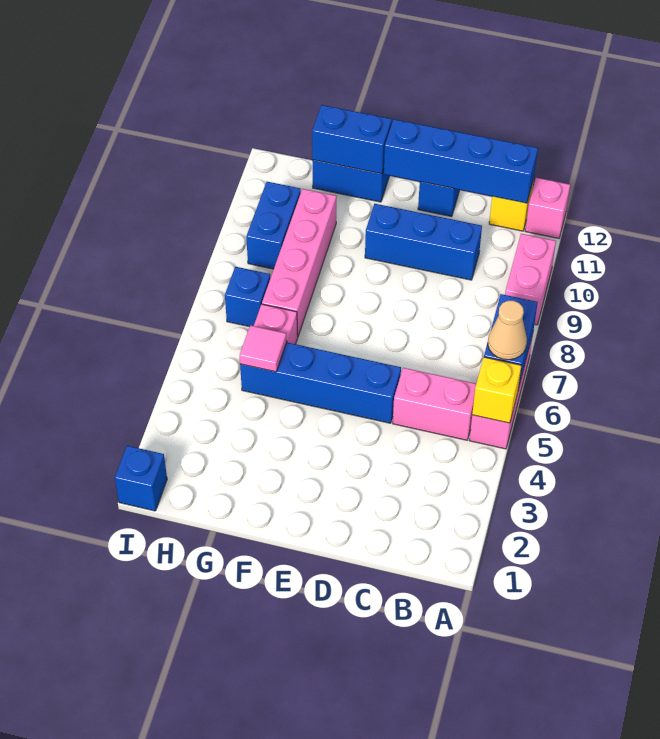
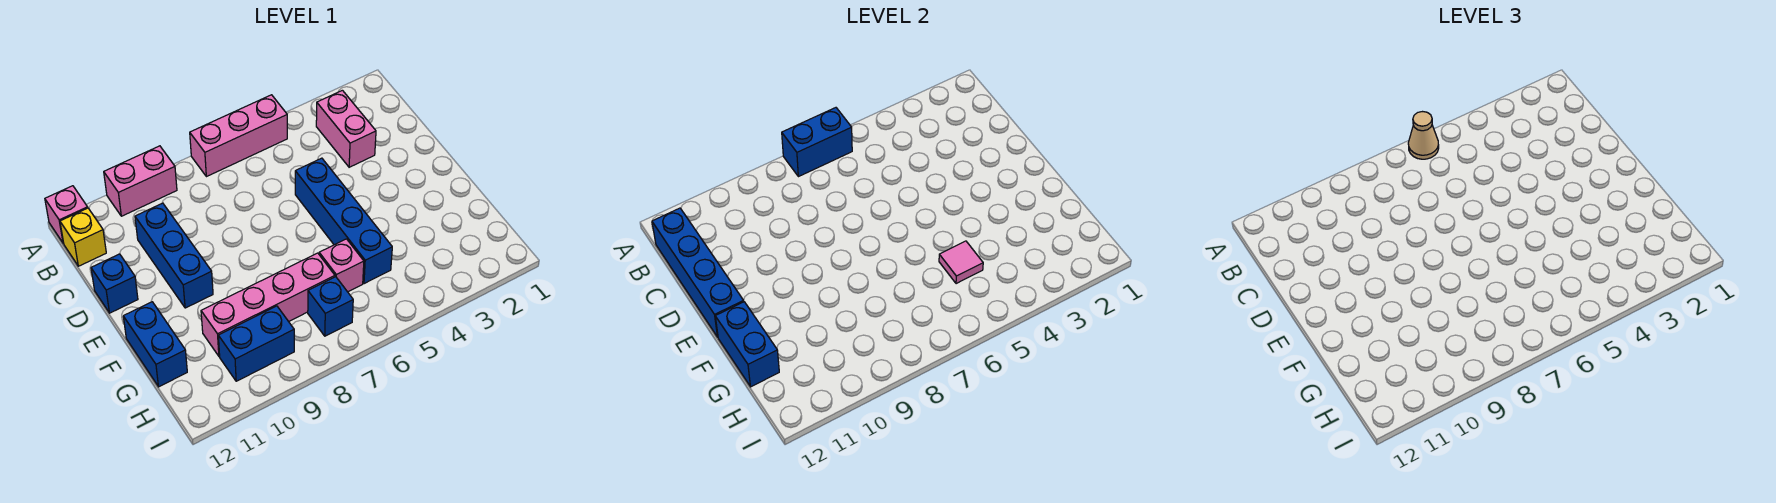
yellow 1x1 brick [472,357,522,423] -> none
pink 1x2 brick [393,368,476,440] -> pink 1x2 brick moved to [316,90,376,167]
blue 1x1 brick [115,446,167,511] -> none

